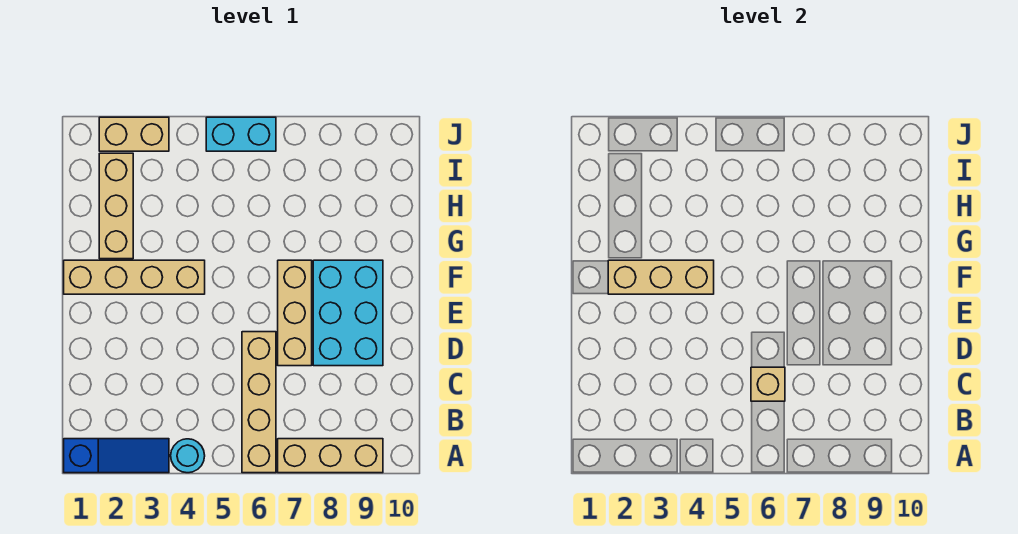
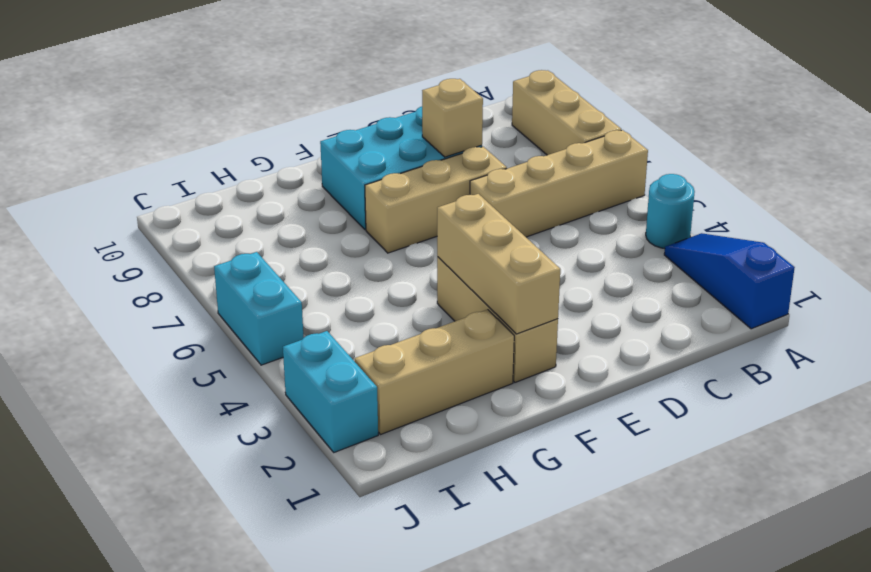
tan 1x1 brick [751,367,785,401] -> tan 1x1 brick moved to [422,79,483,157]
tan 1x4 brick [64,260,205,294] -> tan 1x3 brick [437,257,558,382]
tan 1x2 brick [99,117,169,151] -> cyan 1x2 brick [283,331,378,452]

